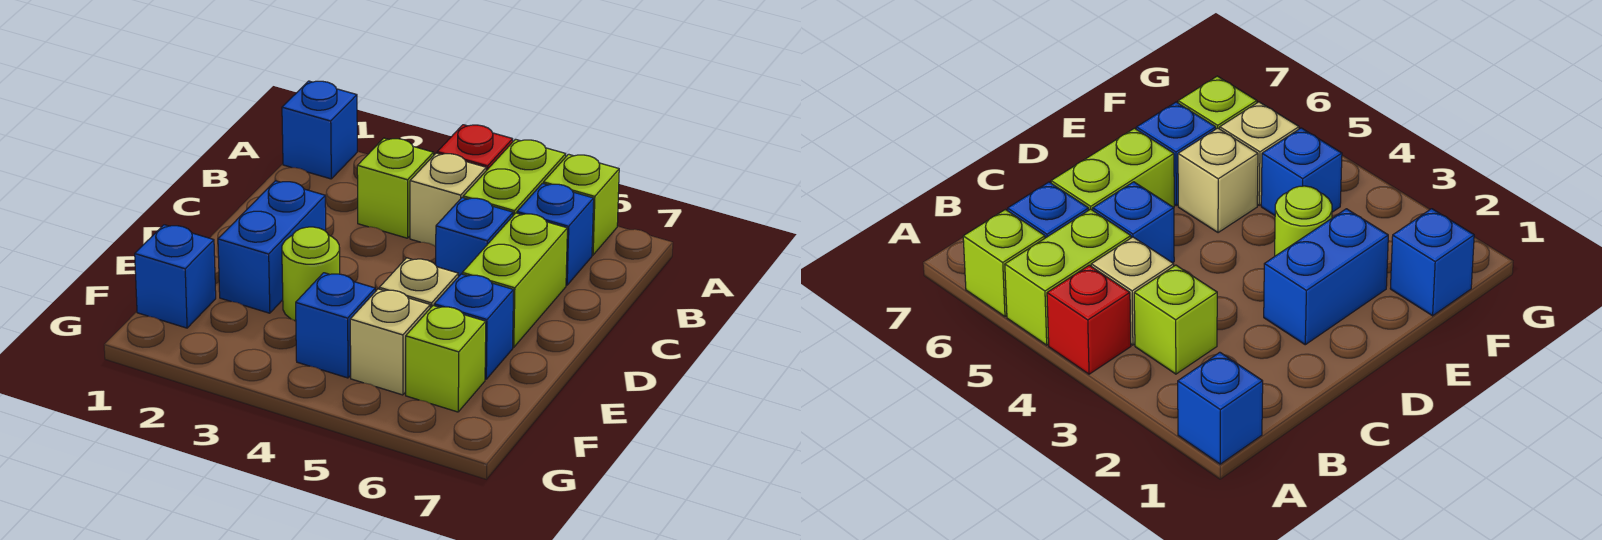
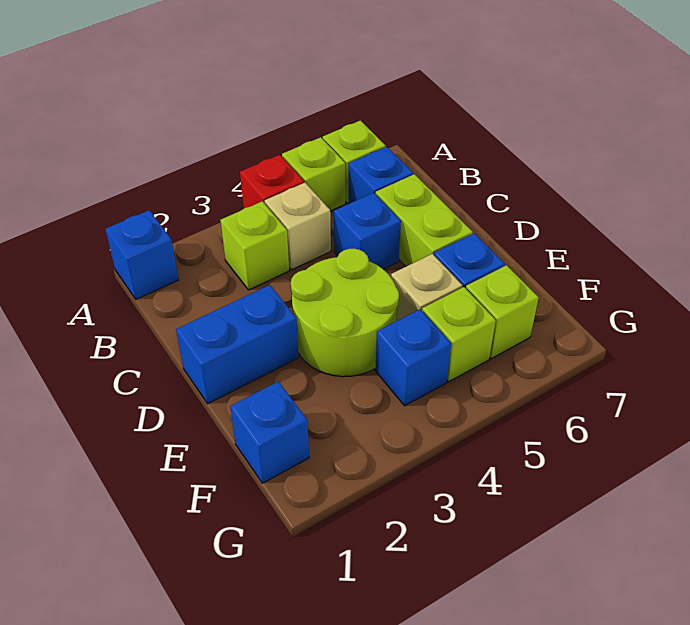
lime 1x2 brick [463,139,566,215] -> lime 1x1 brick [282,137,345,211]
blue 1x2 brick [218,181,326,313] -> blue 1x2 brick turned to [176,285,299,403]
lime 1x1 round brick [282,227,340,321] -> lime 2x2 round brick [291,249,399,377]
tan 1x1 brick [350,289,430,395] -> lime 1x1 brick [422,287,496,382]

